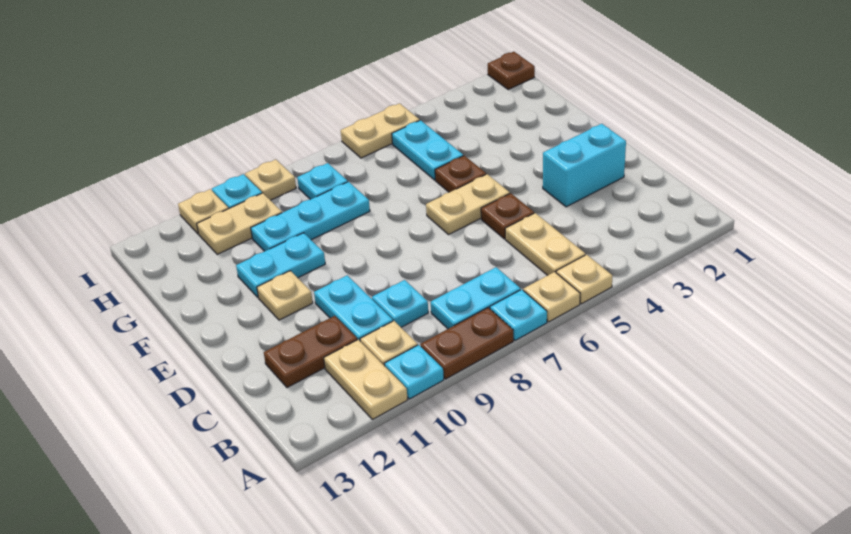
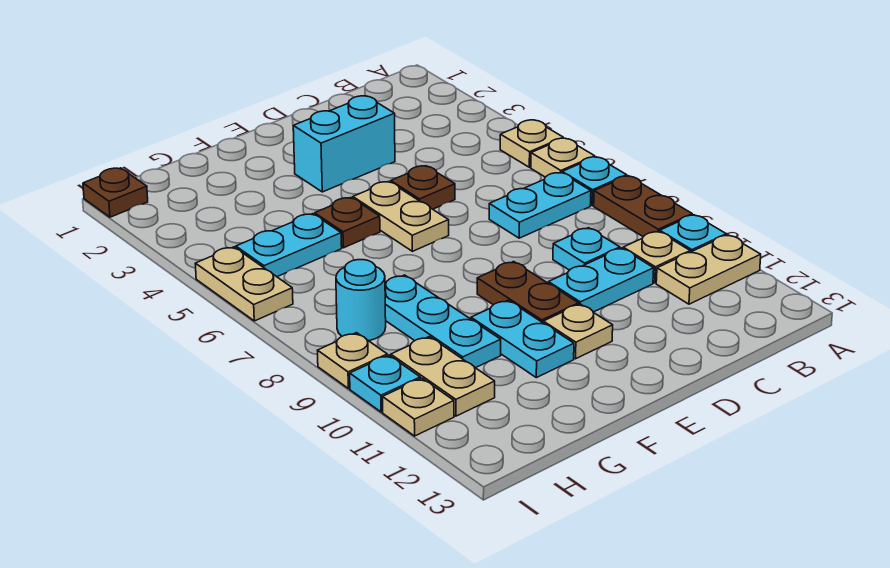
tan 1x2 plate [505,213,585,275] -> none
cyan 1x2 plate [431,267,521,329] -> cyan 1x2 plate turned to [489,172,591,238]
brown 1x2 plate [264,316,357,388] -> brown 1x2 plate moved to [477,262,579,323]
cyan 1x2 brick [543,124,626,207] -> cyan 1x2 brick turned to [293,96,395,192]
cyan 1x1 plate [297,163,348,199] -> cyan 1x1 round brick [336,260,386,341]

